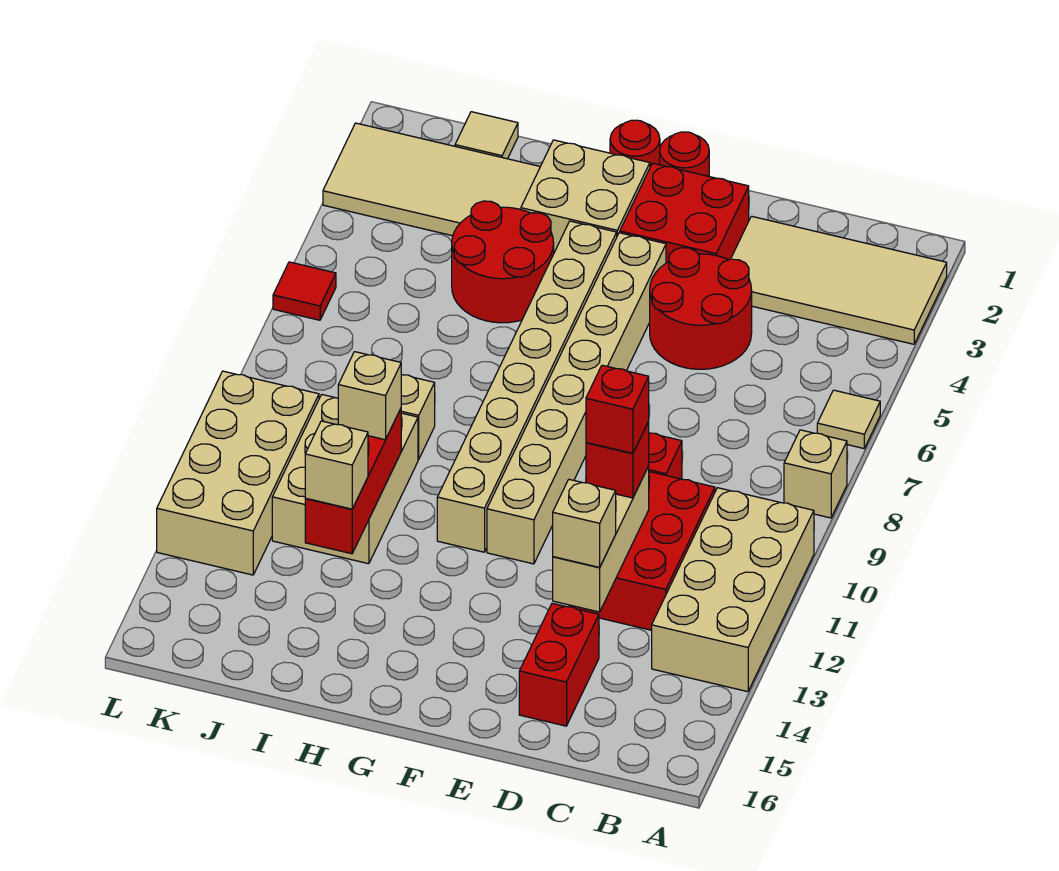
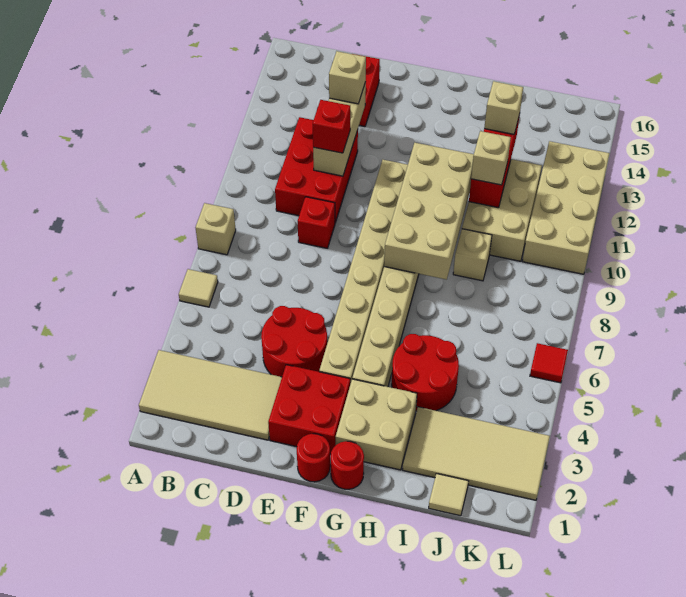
tan 2x4 brick [652,488,814,692] -> tan 2x4 brick moved to [384,143,474,280]
red 1x1 brick [586,365,649,453] -> none

